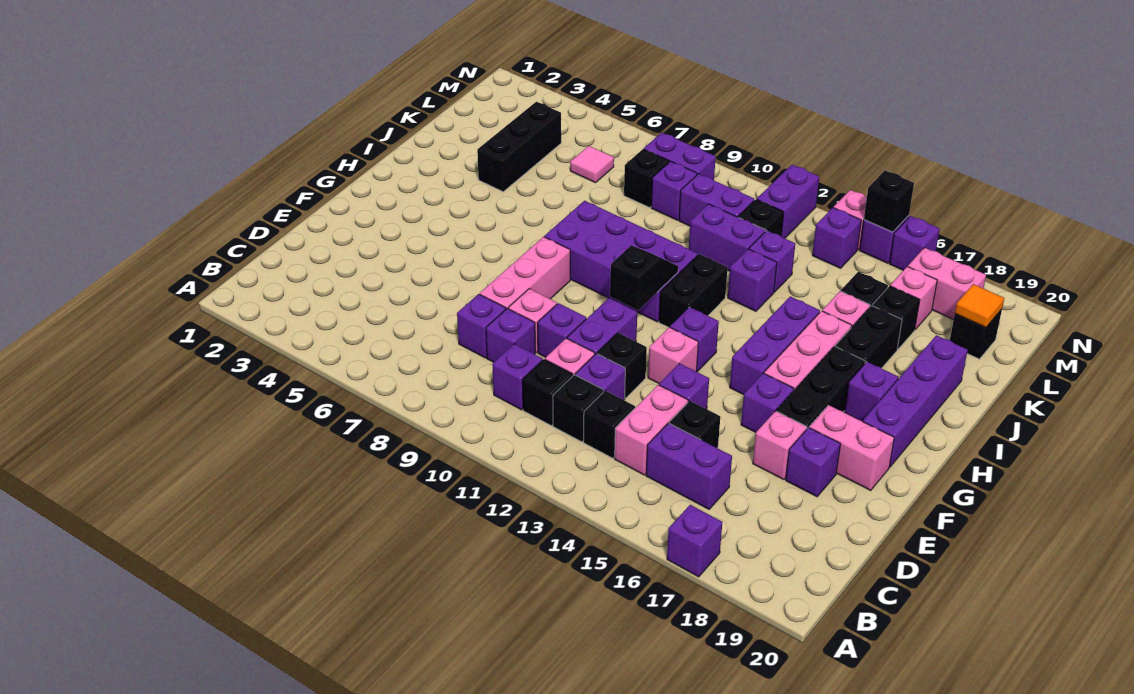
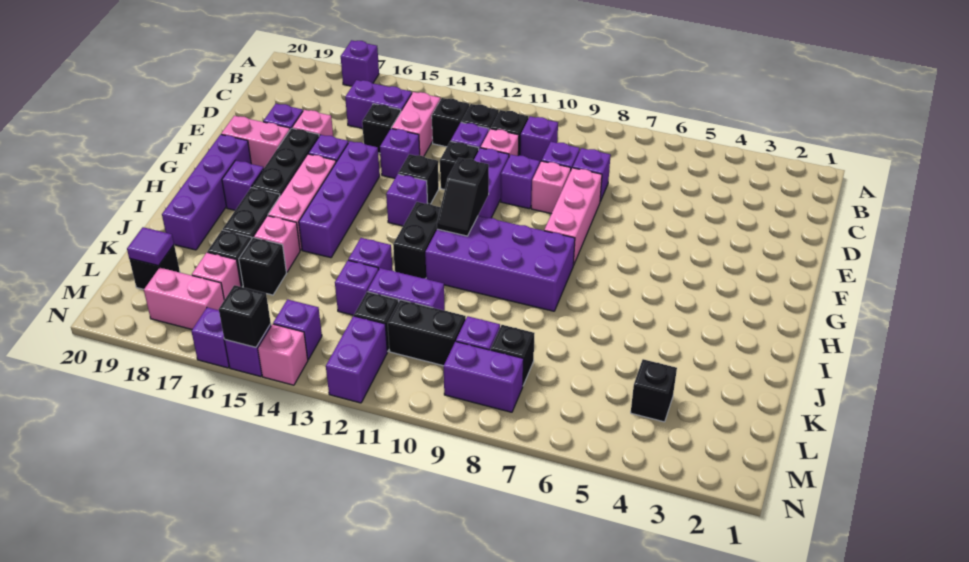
pink 1x1 brick [648,327,698,383] -> black 1x1 brick [398,154,439,204]
purple 1x3 brick [730,296,820,395] -> purple 1x4 brick [299,141,380,258]
black 1x3 brick [477,102,561,192] -> black 1x1 brick [631,359,677,422]
pink 1x1 tile [570,146,614,183] -> none
purple 1x2 brick [679,174,754,226] -> black 1x2 brick [388,300,466,366]
orange 1x1 tile [955,284,1004,327] -> purple 1x1 tile [127,227,174,266]

